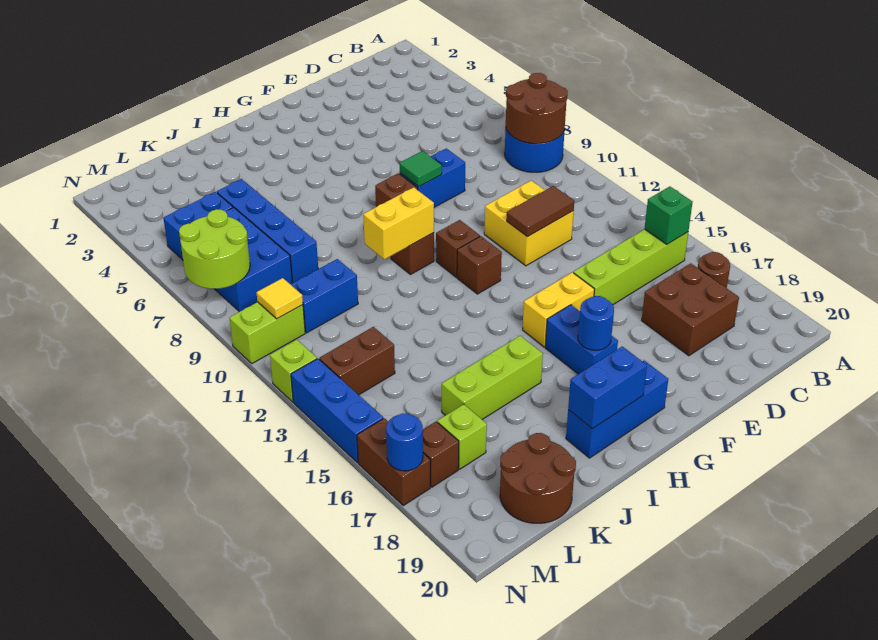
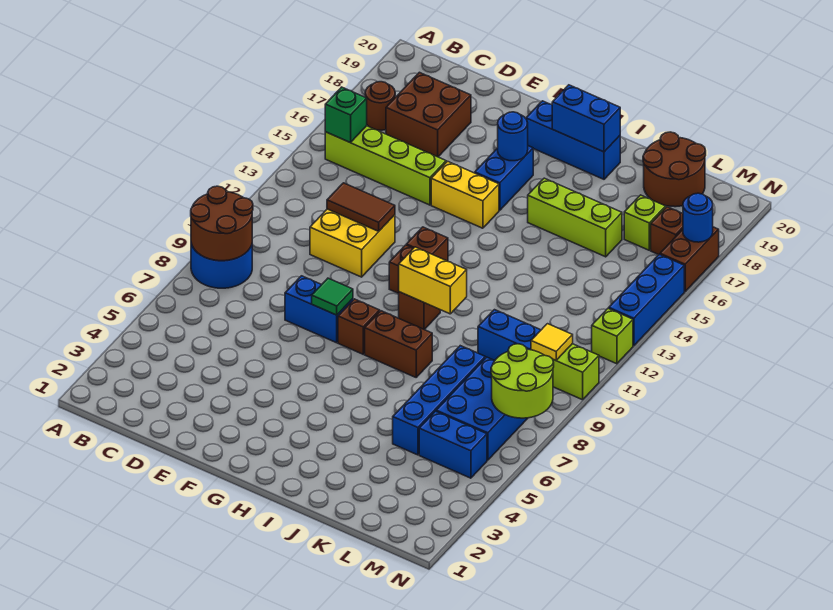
brown 1x2 brick [319,327,395,395] -> brown 1x2 brick moved to [365,311,432,377]

